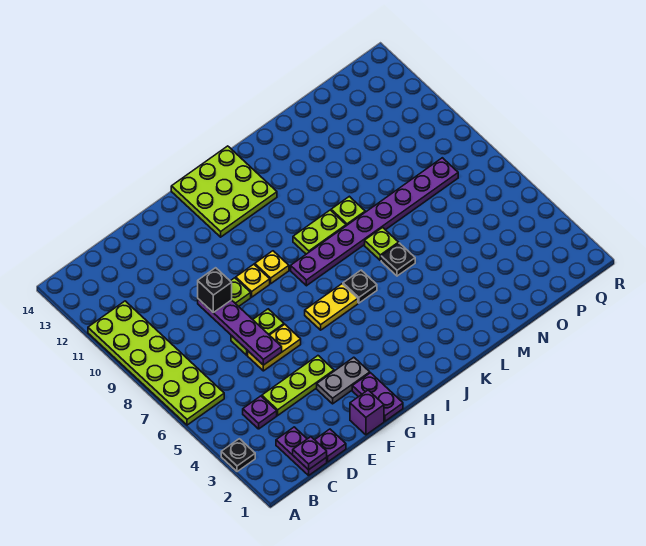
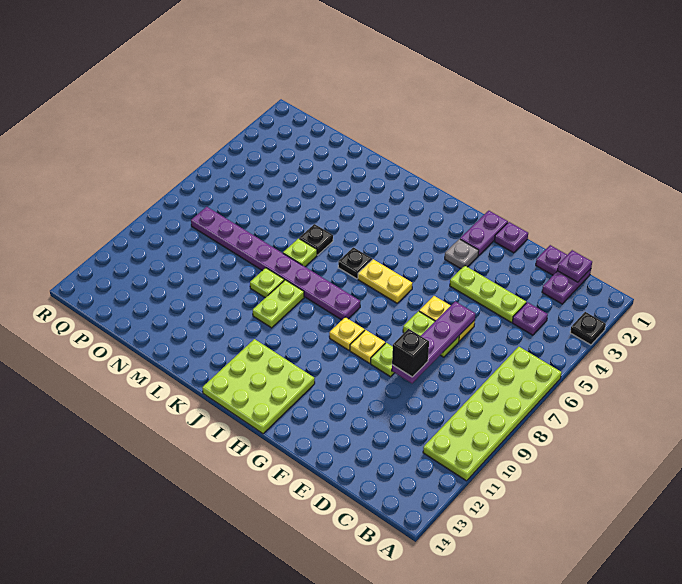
purple 1x1 brick [350,390,384,435] -> purple 1x1 plate [494,222,528,253]
grey 1x2 plate [317,357,370,404] -> grey 1x1 plate [445,239,479,269]
lime 1x2 plate [293,210,346,254] -> lime 1x2 plate turned to [253,280,304,328]

